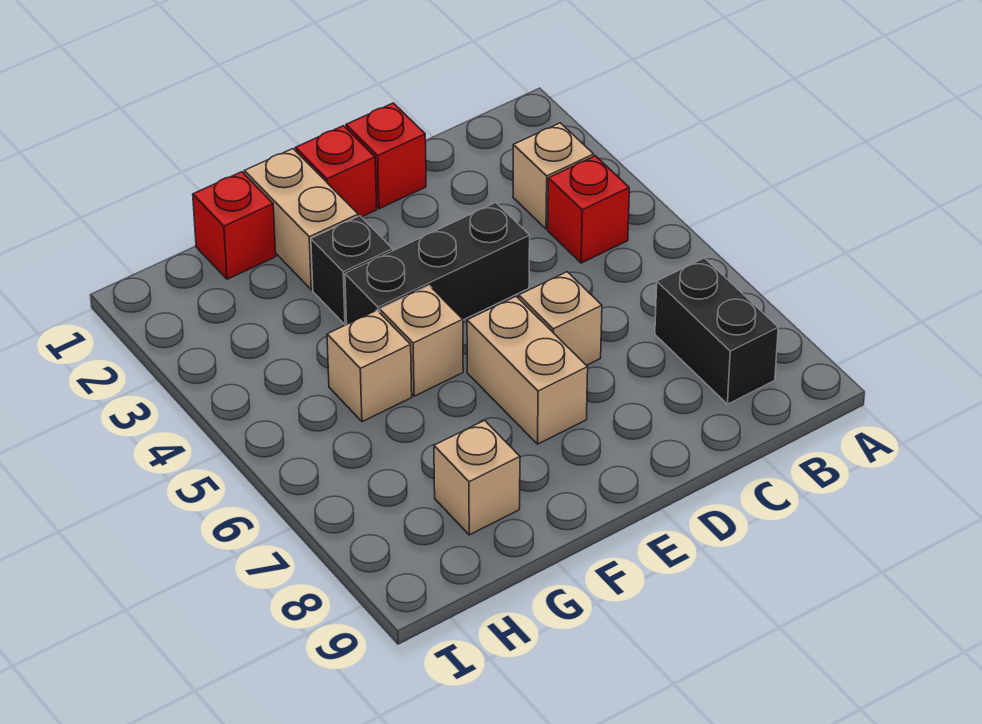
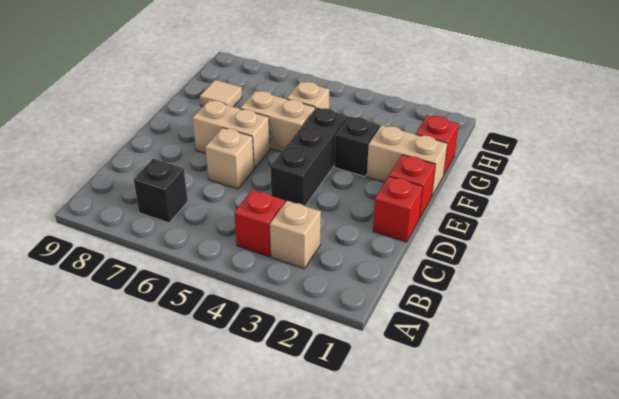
black 1x2 brick [655,258,778,404] -> black 1x1 brick [134,159,188,223]
tan 1x1 brick [380,286,463,396] -> tan 1x2 brick [240,91,315,152]
tan 1x1 brick [434,420,520,535] -> tan 1x1 tile [200,80,242,107]

